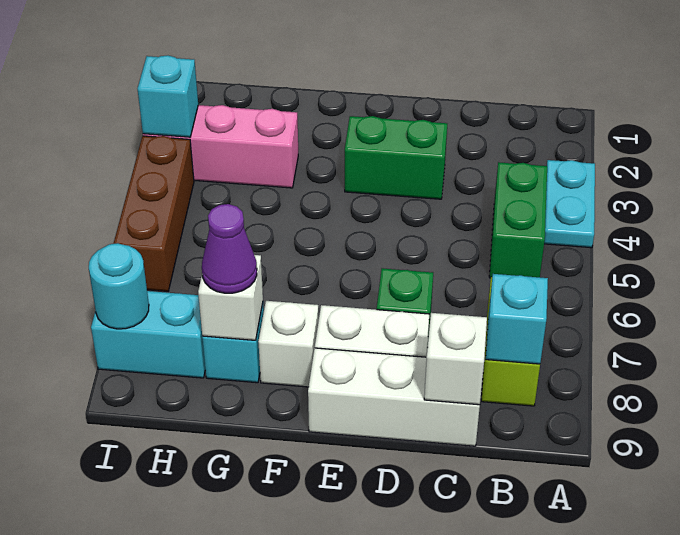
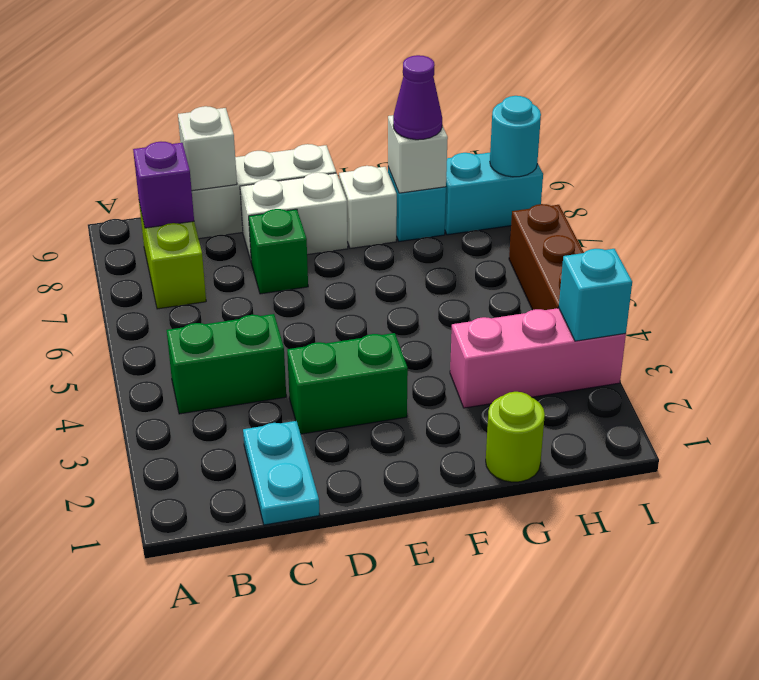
cyan 1x2 plate [544,160,595,248] -> cyan 1x2 plate moved to [243,421,319,525]
green 1x2 brick [489,162,547,278] -> green 1x2 brick turned to [167,314,286,414]
cyan 1x1 brick [486,274,548,364] -> purple 1x1 brick [133,142,194,228]
none -> lime 1x1 round brick [486,392,545,482]

